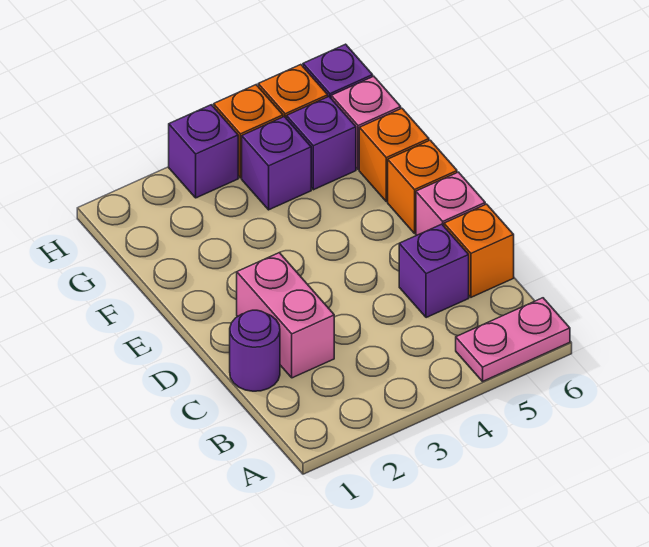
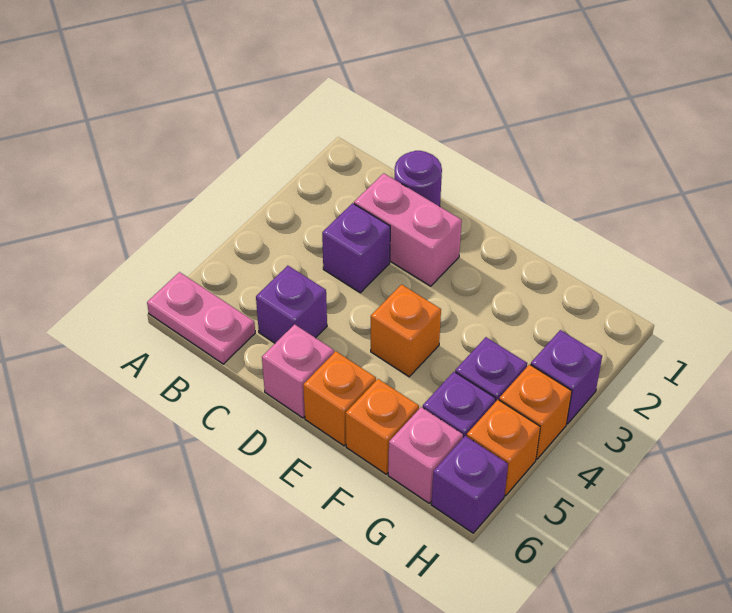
pink 1x2 plate [456,298,570,381] -> pink 1x2 plate turned to [147,272,255,364]
none -> purple 1x1 brick [322,203,390,293]
orange 1x1 brick [444,204,514,297] -> orange 1x1 brick moved to [371,284,441,377]

